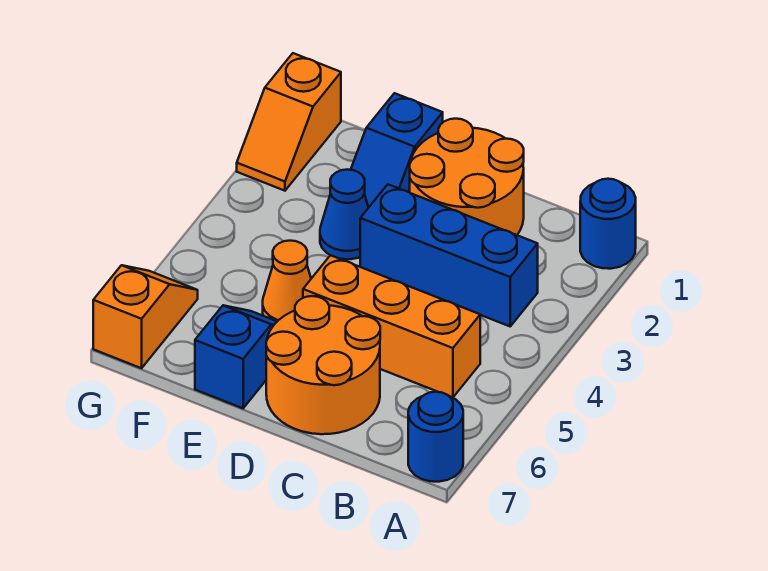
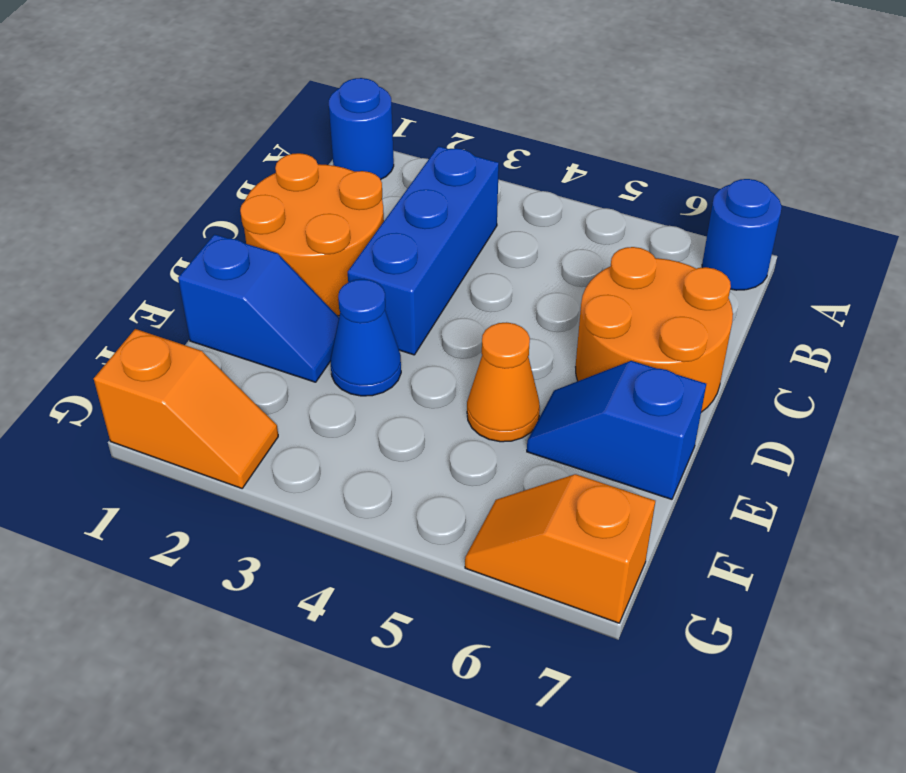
orange 1x3 brick [303,255,480,398] -> none

